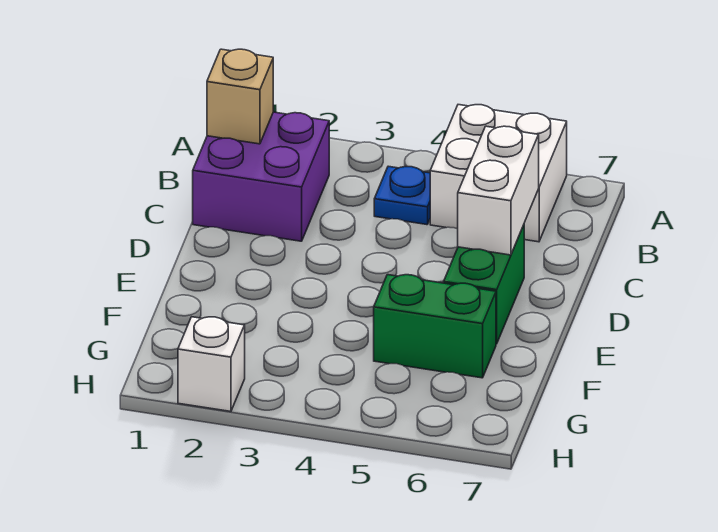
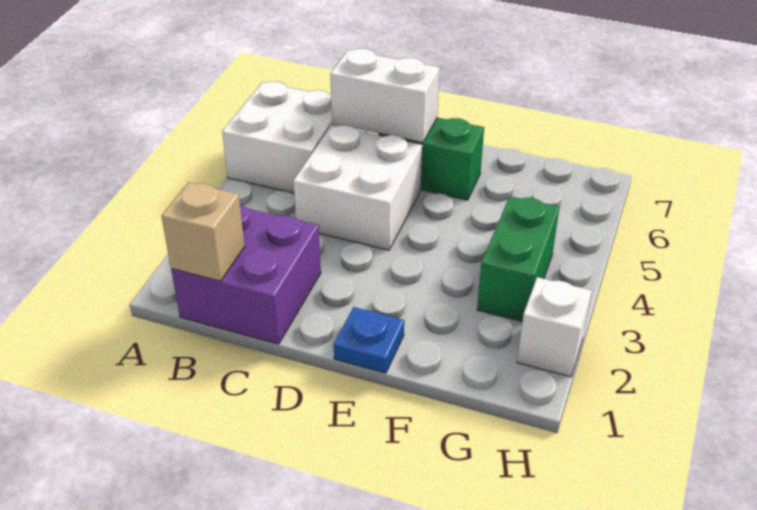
blue 1x1 plate [374,166,430,225] -> blue 1x1 plate moved to [334,307,404,373]
none -> white 2x2 brick [293,125,422,250]
green 1x2 brick [374,275,496,378] -> green 1x2 brick moved to [477,196,559,321]

